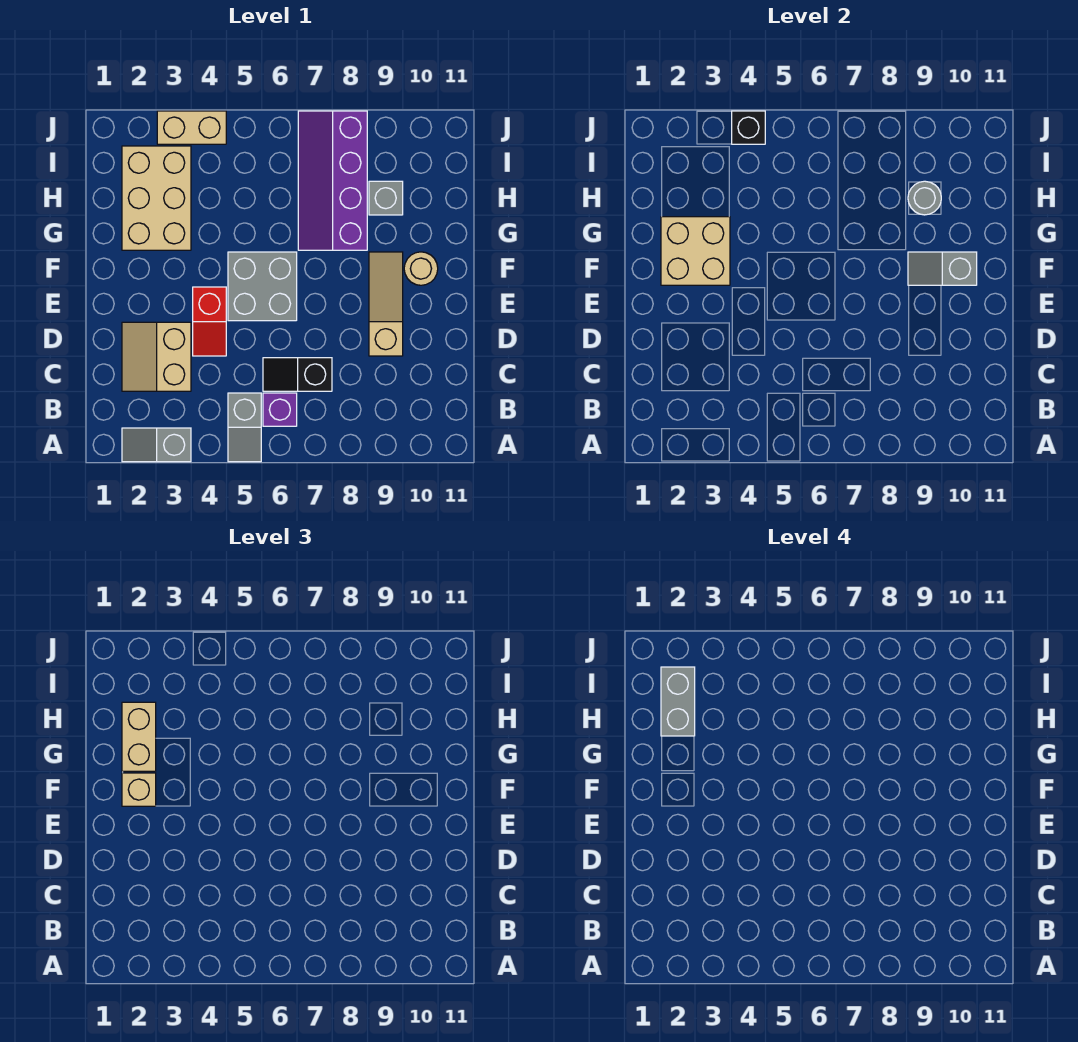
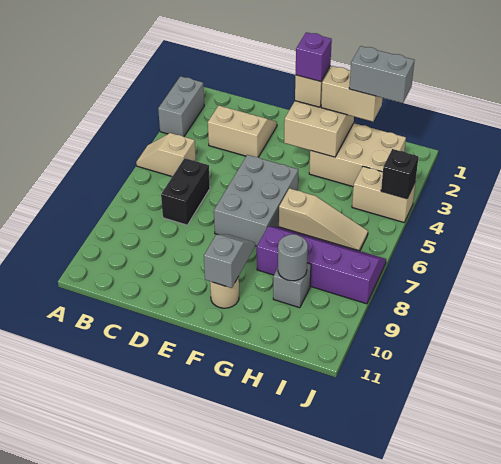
grey 1x2 slope [122,428,191,462] -> grey 1x2 brick [158,76,204,137]
grey 1x2 slope [228,393,261,462] -> tan 1x2 slope [136,133,196,176]
purple 1x1 brick [263,393,297,426] -> purple 1x1 brick moved to [296,32,332,82]
black 1x2 slope [263,358,332,391] -> black 1x2 brick [161,158,210,225]
red 1x2 slope [193,287,226,356] -> none
tan 1x3 slope [369,252,403,356] -> tan 1x3 slope moved to [279,188,368,251]
grey 2x2 brick [228,252,297,321] -> grey 2x3 brick [214,155,298,246]
tan 1x2 brick [157,111,226,144] -> tan 1x2 brick turned to [352,166,415,222]

